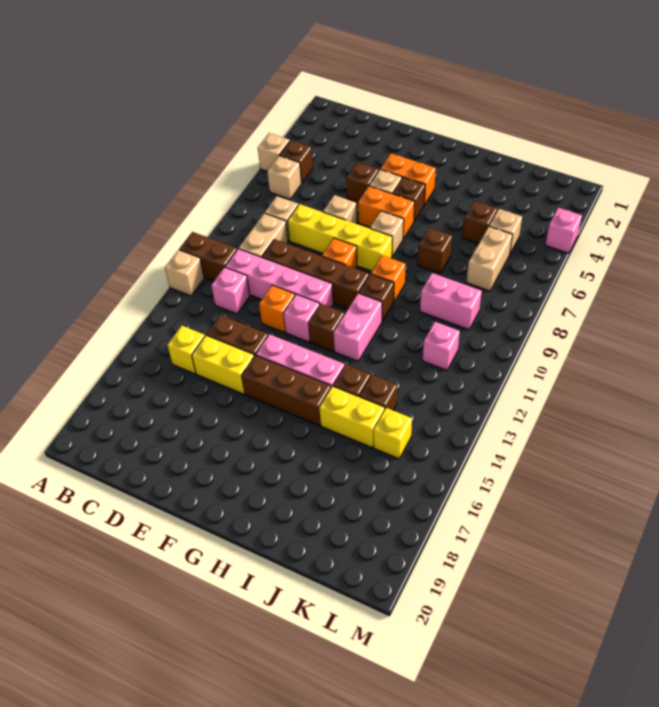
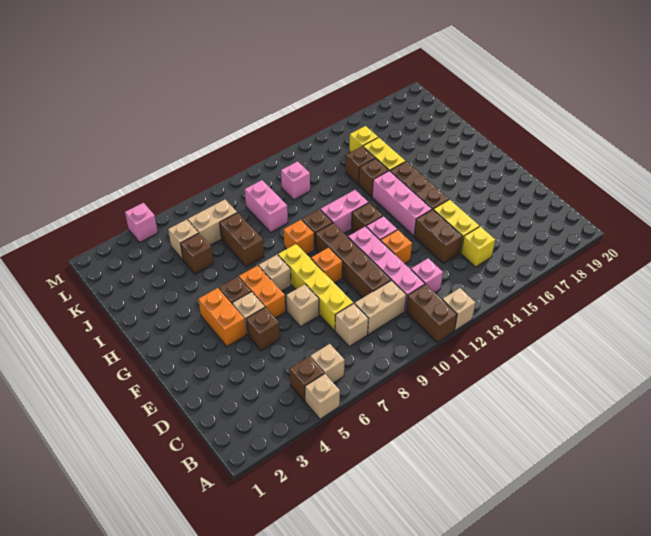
brown 1x1 brick [418,228,452,273] -> brown 1x2 brick [220,213,264,267]

